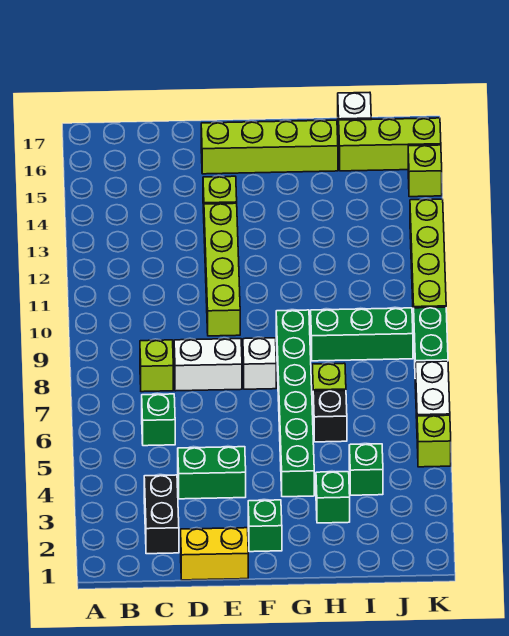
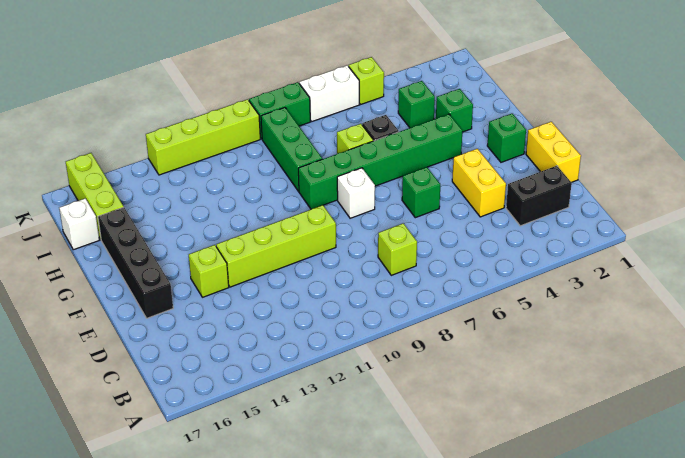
green 1x1 brick [142,394,175,446] -> green 1x1 brick moved to [402,167,440,218]
green 1x2 brick [178,447,246,499] -> yellow 1x2 brick [452,149,506,217]
white 1x2 brick [174,339,242,391] -> none
lime 1x4 brick [201,120,338,174] -> black 1x4 brick [98,207,173,318]
lime 1x1 brick [408,145,442,197] -> none

